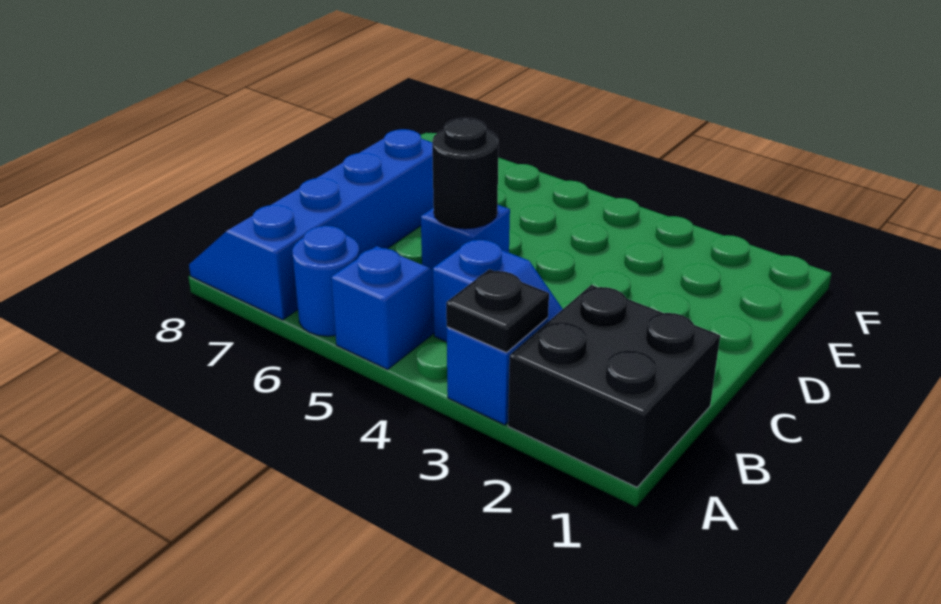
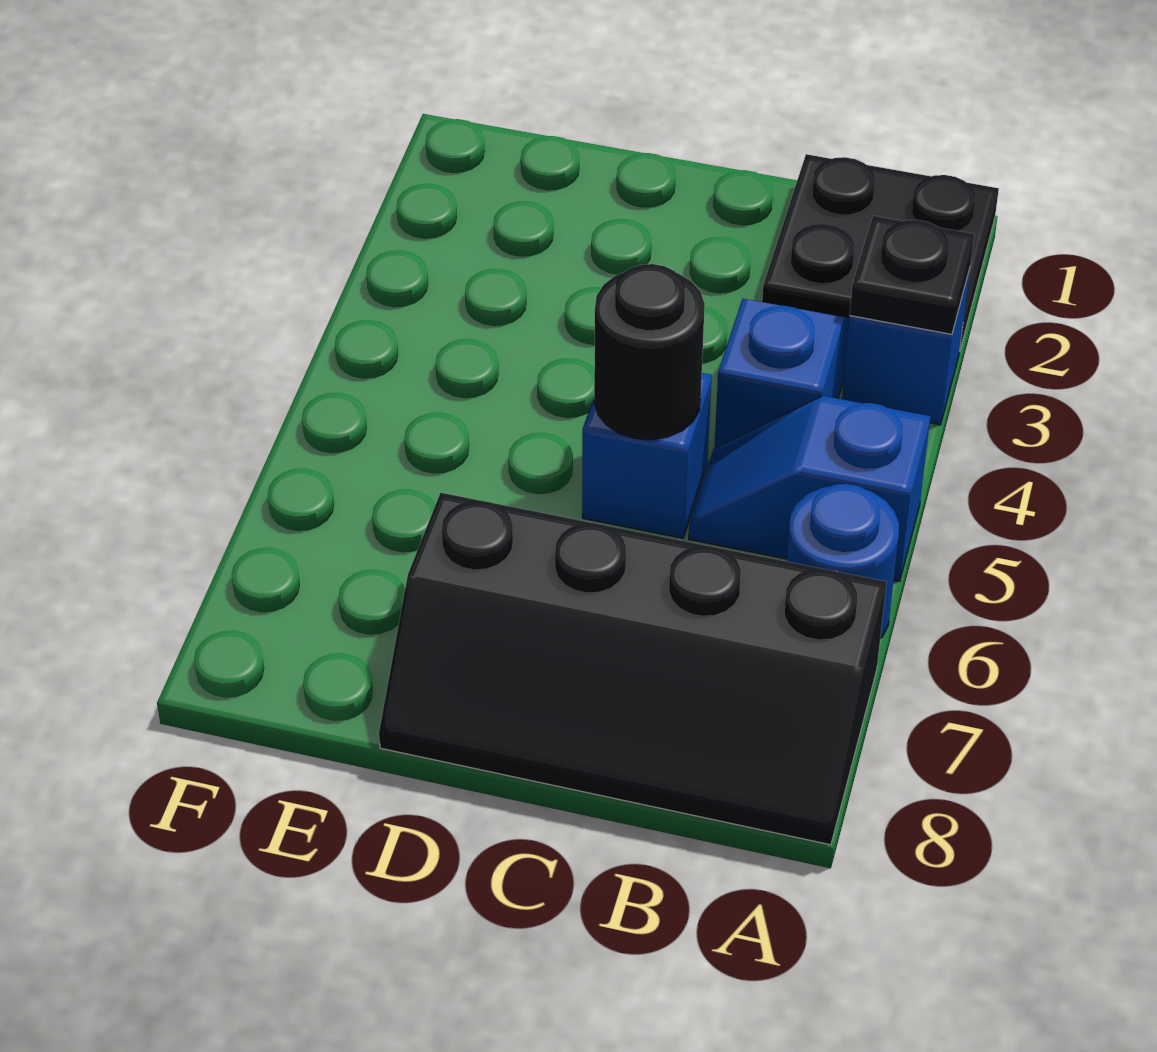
black 2x2 brick [508,285,720,487] -> black 2x2 plate [762,154,999,352]
blue 2x4 slope [189,129,434,320] -> black 2x4 slope [379,493,887,845]

